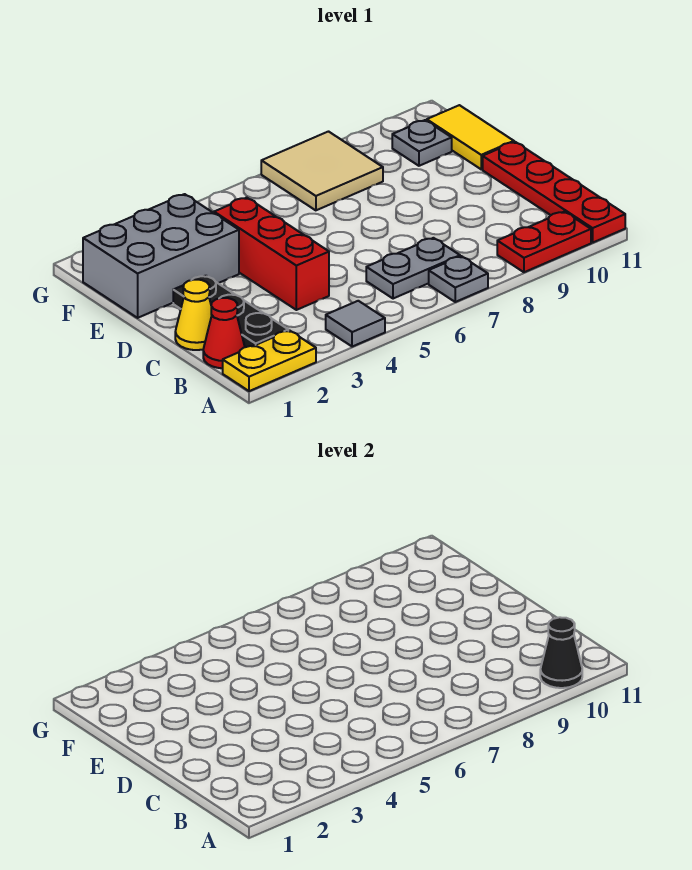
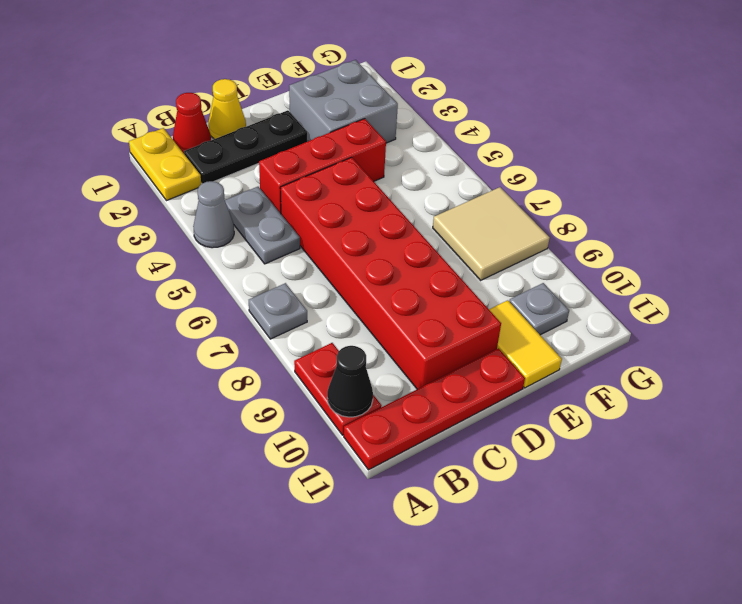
grey 1x1 tile [326,301,385,347] -> grey 1x1 cone [193,181,234,248]
grey 1x2 plate [366,238,460,299] -> grey 1x2 plate moved to [225,187,300,264]
none -> red 2x6 brick [280,157,501,389]
grey 2x3 brick [83,194,239,318] -> grey 2x2 brick [289,60,398,143]
yellow 1x2 tile [427,105,514,169] -> yellow 1x2 tile turned to [489,300,562,388]

